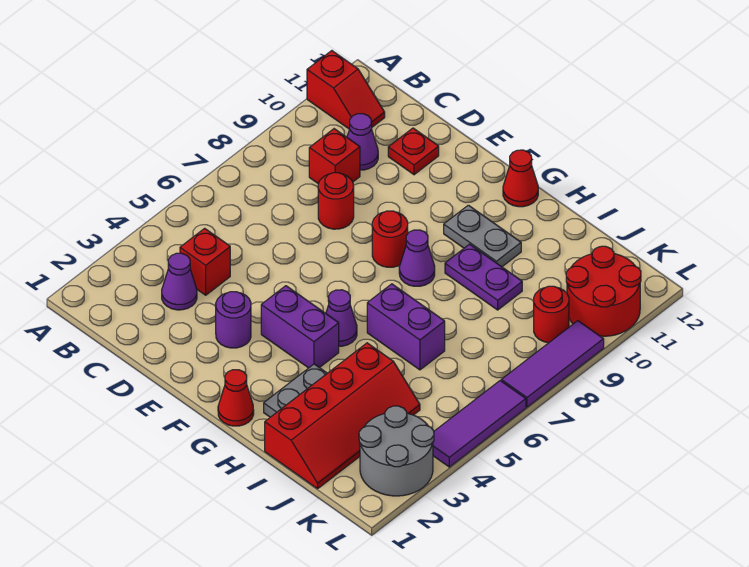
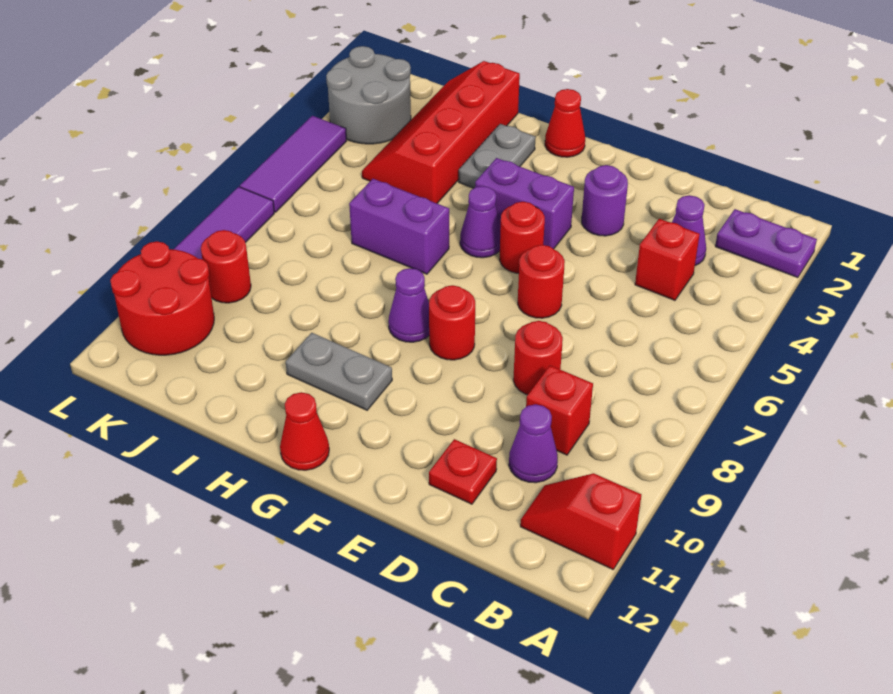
none -> red 1x1 round brick [518,245,565,318]
none -> red 1x1 round brick [499,202,545,273]
purple 1x2 plate [445,244,522,310] -> purple 1x2 plate moved to [715,209,817,278]

